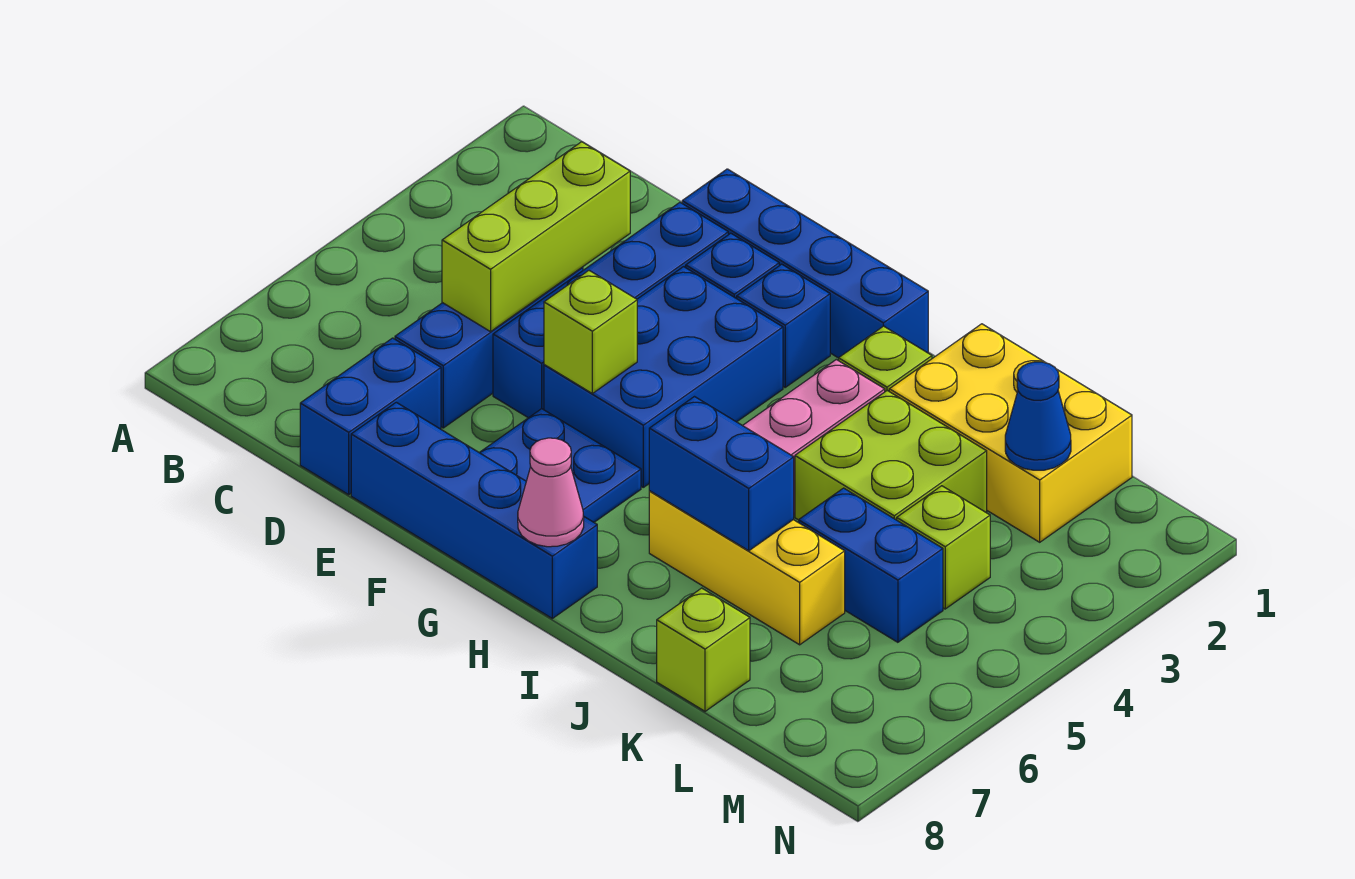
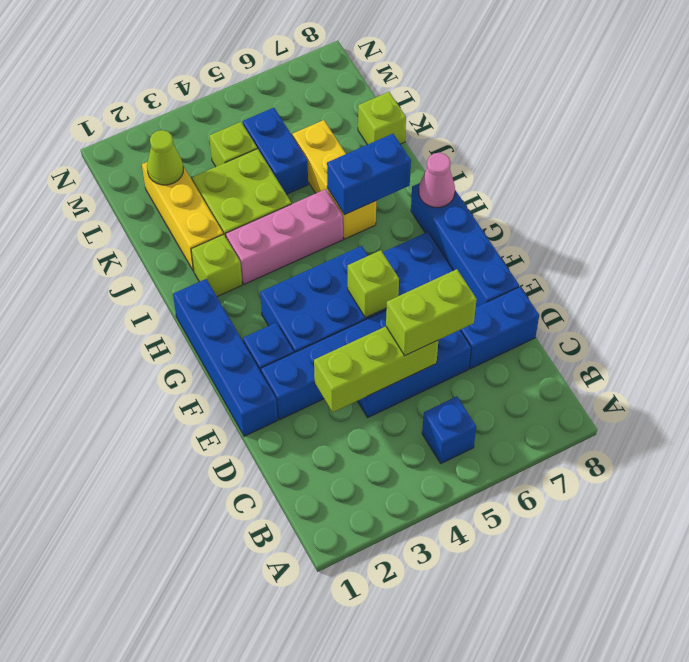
none -> lime 1x2 brick [386,269,477,355]
blue 1x1 brick [737,264,830,387] -> blue 1x1 brick moved to [422,397,476,463]
blue 1x2 brick [649,397,794,551] -> blue 1x2 brick turned to [327,134,411,215]
yellow 2x3 brick [889,324,1132,542] -> yellow 1x3 brick [142,162,223,271]
blue 1x1 cone [1005,362,1071,470] -> lime 1x1 cone [147,130,183,185]

